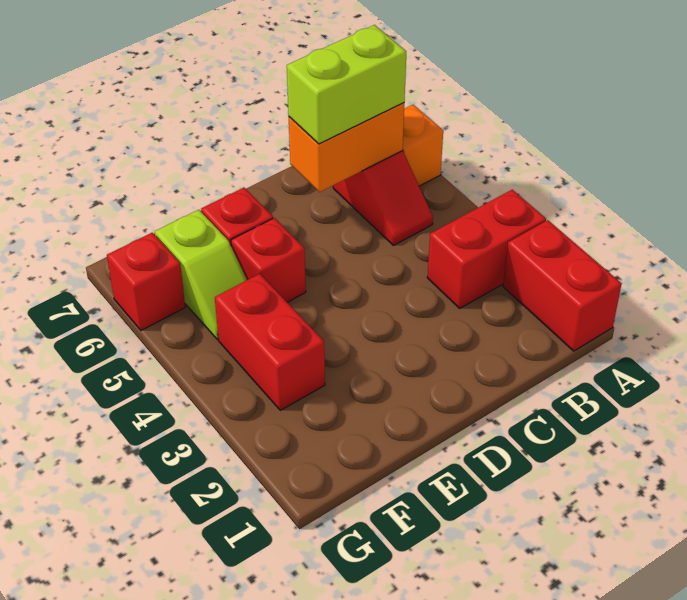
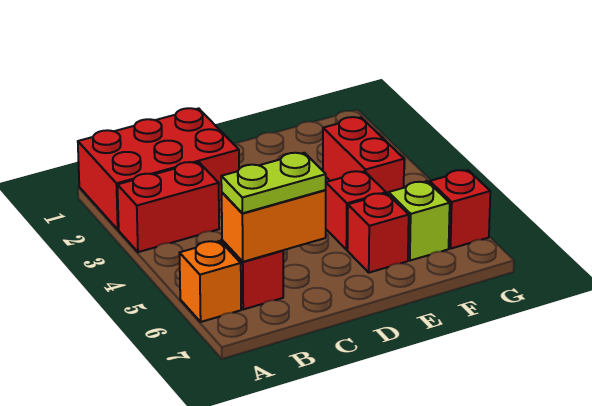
red 1x2 brick [503,220,622,351] -> red 2x3 brick [78,108,239,230]
lime 1x2 brick [287,25,406,144] -> lime 1x2 plate [221,153,326,213]

